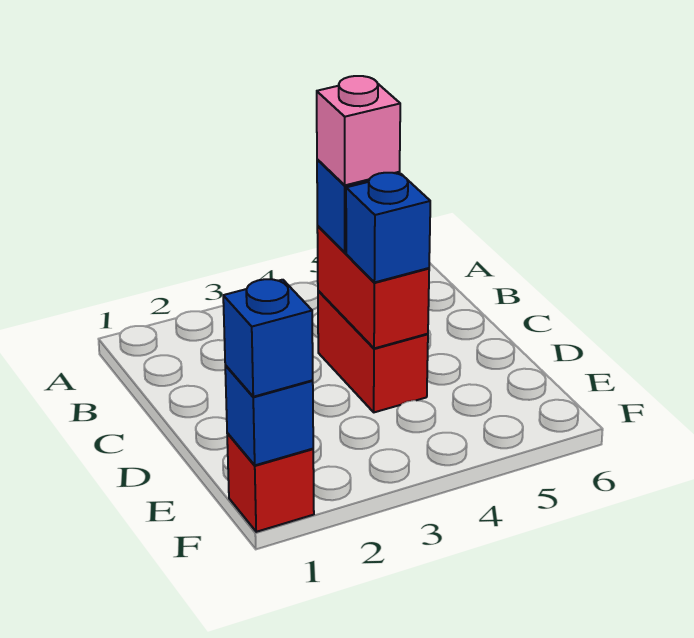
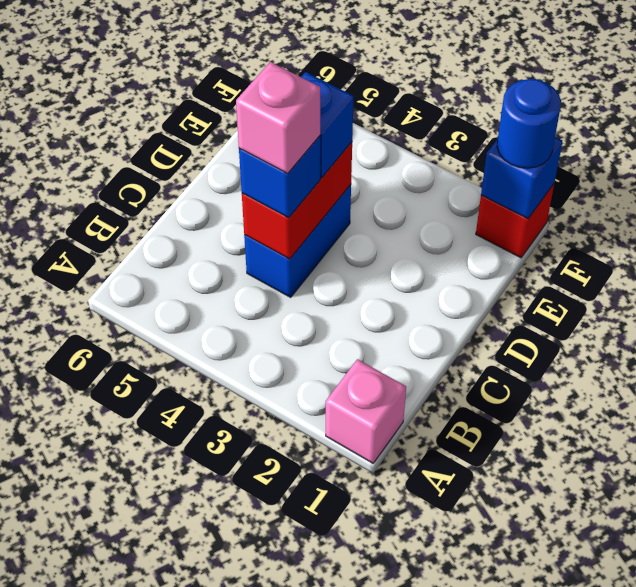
none -> pink 1x1 brick [326,359,406,463]
red 1x2 brick [318,291,428,412] -> blue 1x2 brick [244,184,351,297]
blue 1x1 brick [223,279,313,397] -> blue 1x1 round brick [497,79,561,168]

